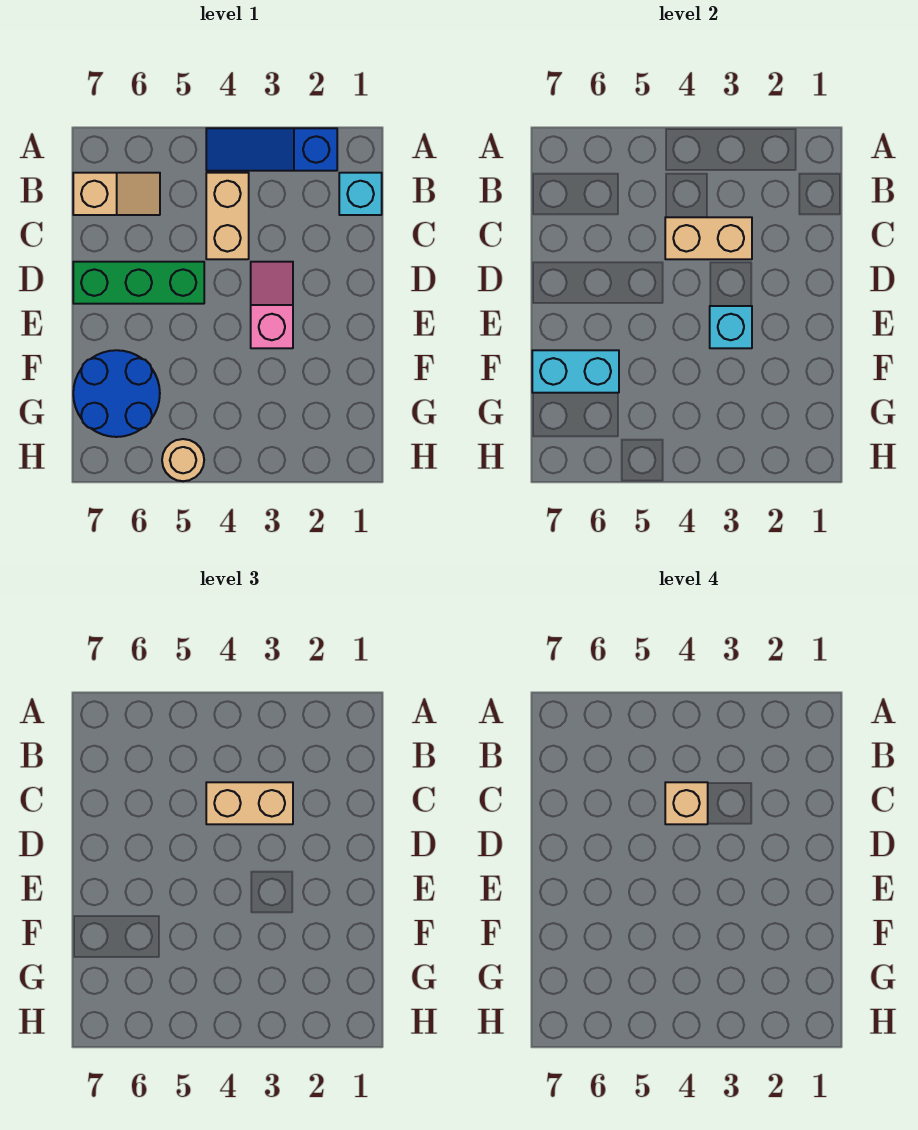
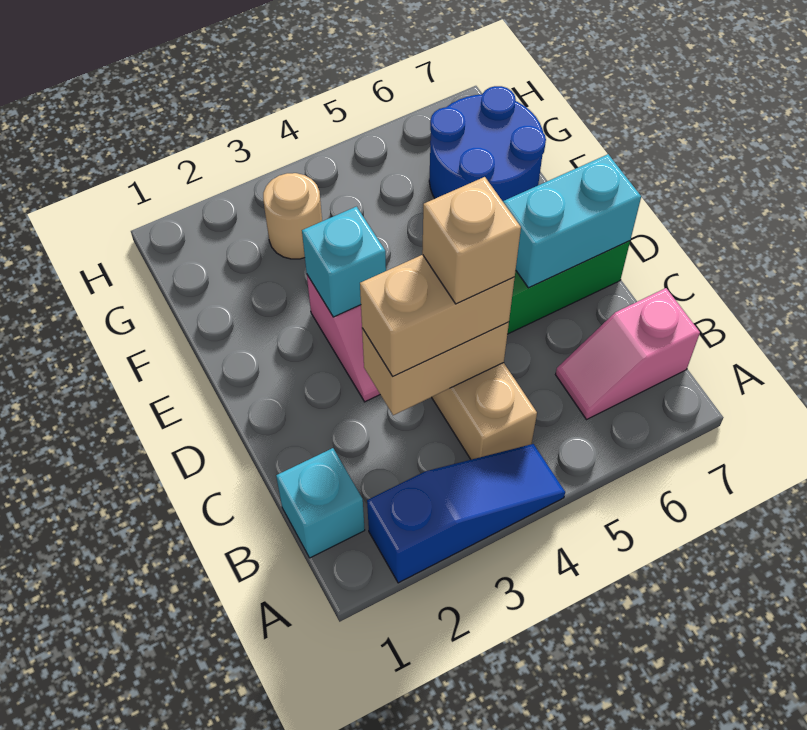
tan 1x2 slope [73,173,160,215] -> pink 1x2 slope [556,288,700,419]
cyan 1x2 brick [532,350,619,393] -> cyan 1x2 brick moved to [503,154,641,288]
tan 1x1 round brick [162,439,204,481] -> tan 1x1 round brick moved to [263,173,322,259]

